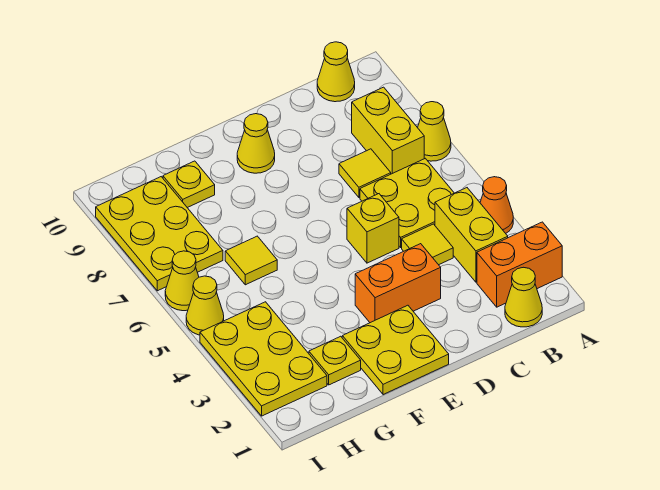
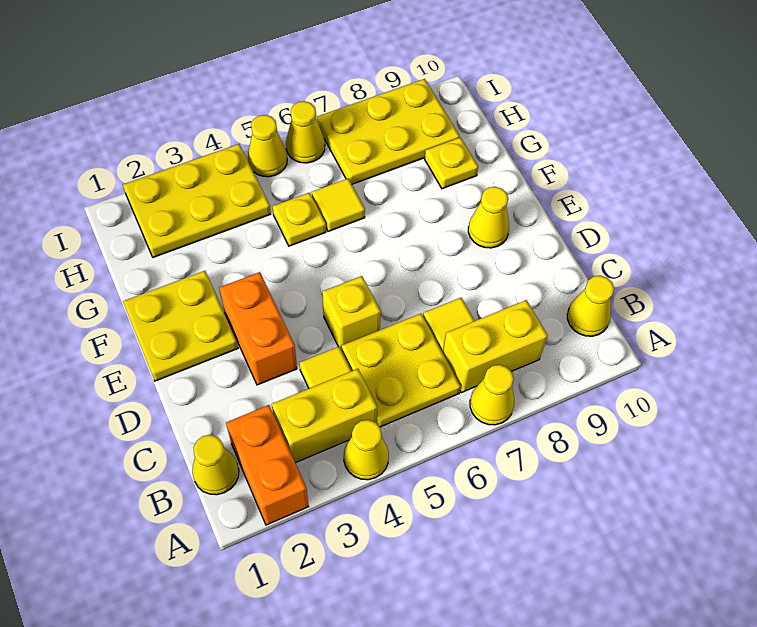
orange 1x1 cone [480,177,513,233] -> yellow 1x1 cone [344,420,389,480]
yellow 1x1 plate [309,336,361,385] -> yellow 1x1 plate moved to [272,193,326,246]

